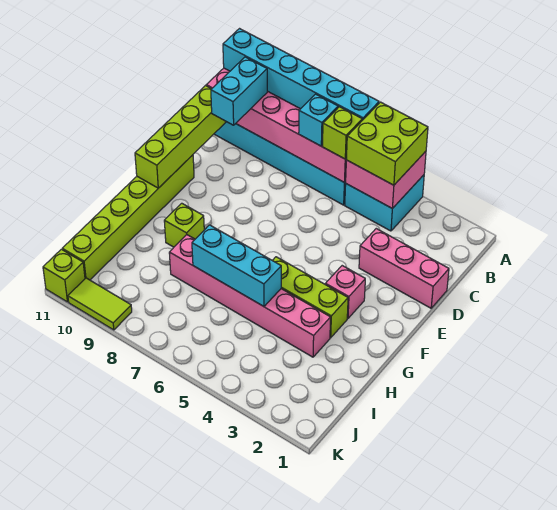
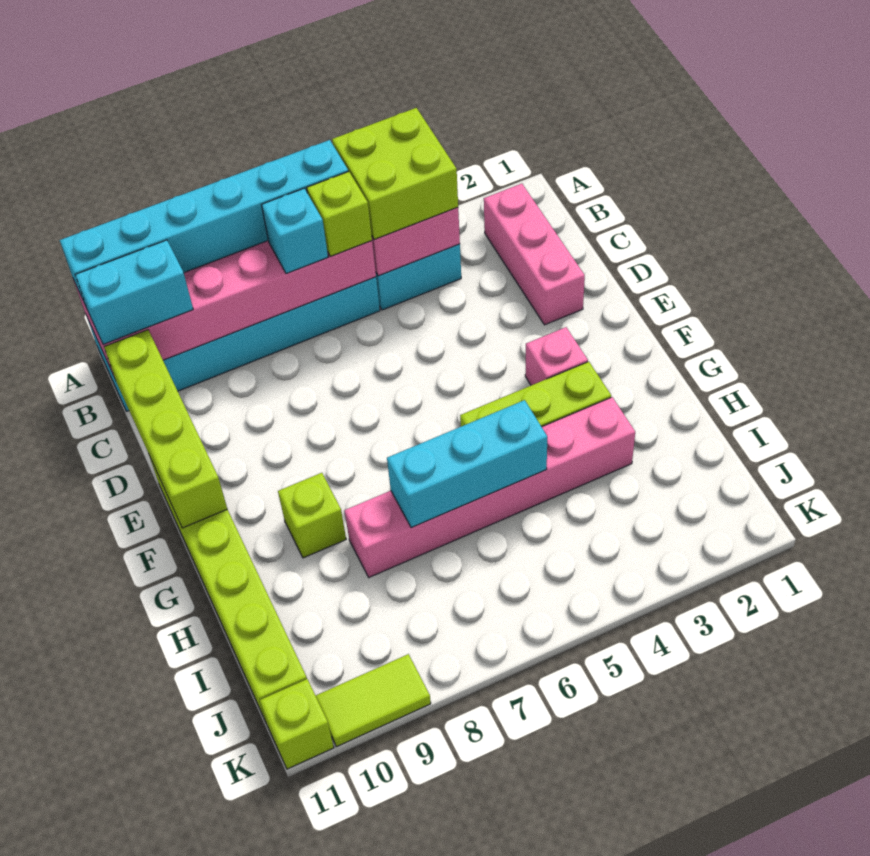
cyan 1x2 brick [211,57,267,125] -> cyan 1x2 brick turned to [75,240,193,345]
pink 1x3 brick [359,229,449,308] -> pink 1x3 brick turned to [484,184,585,325]

